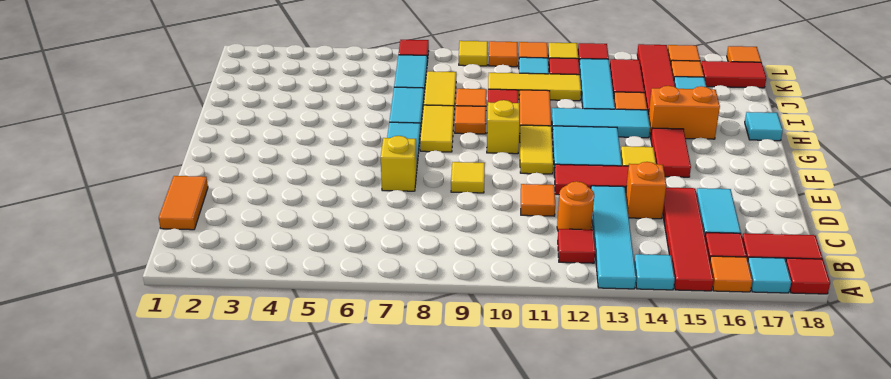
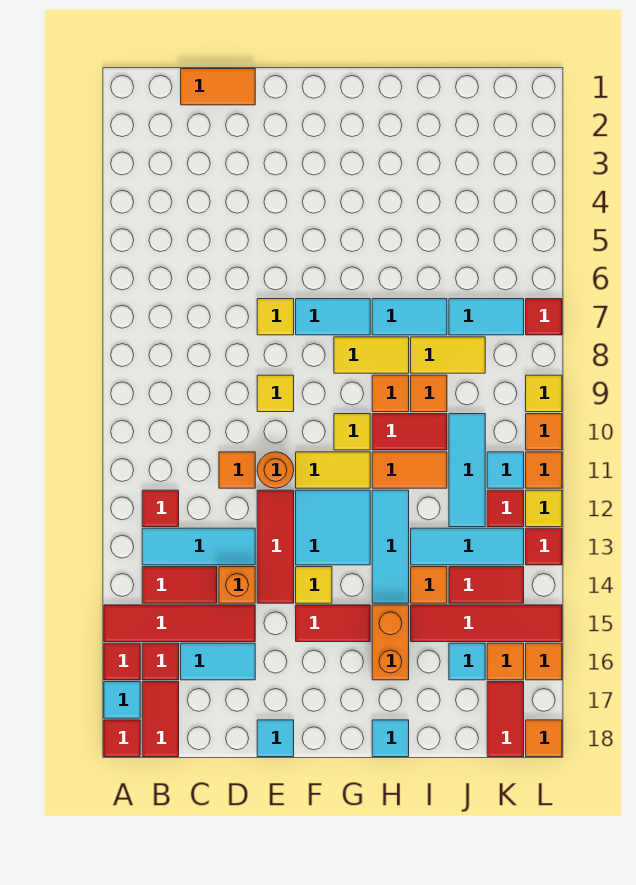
cyan 1x4 tile [591,186,636,289] -> cyan 1x3 tile [142,528,255,565]
cyan 1x1 tile [634,254,675,290] -> cyan 1x1 tile moved to [257,720,294,757]
orange 1x1 tile [710,256,752,292] -> red 1x1 tile [104,643,140,680]
none -> red 1x2 tile [142,567,217,603]
orange 1x1 round brick [557,181,594,230] -> orange 1x1 round brick moved to [257,452,294,488]
yellow 1x1 brick [381,136,417,191] -> yellow 1x1 tile [257,299,294,335]
yellow 1x1 brick [487,100,520,154] -> yellow 1x1 tile [334,414,370,450]
yellow 1x3 tile [488,73,581,101] -> cyan 1x3 tile [449,414,485,527]

